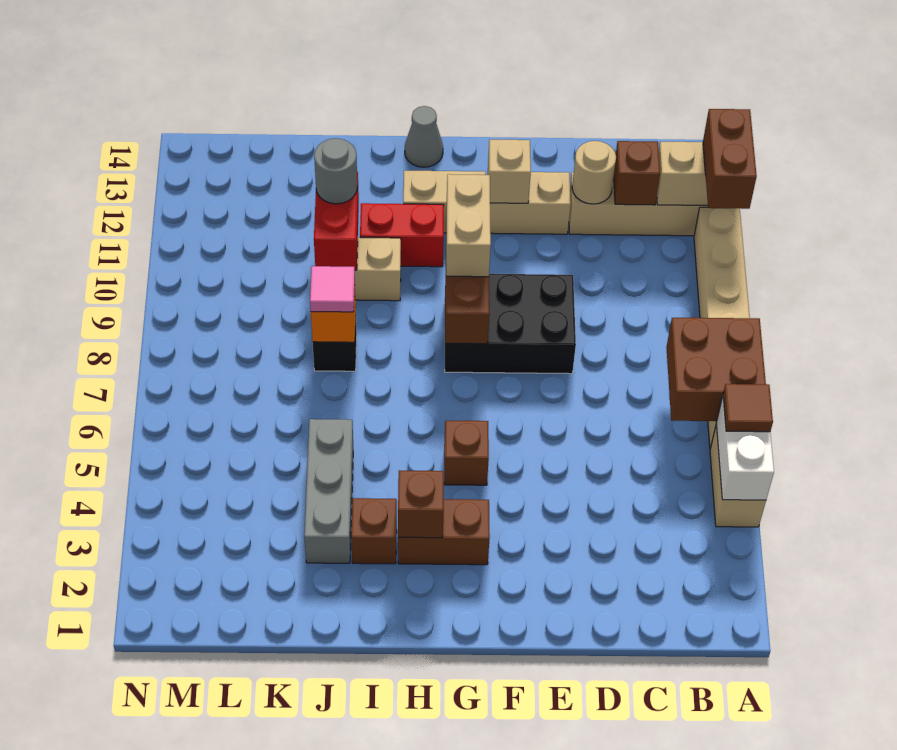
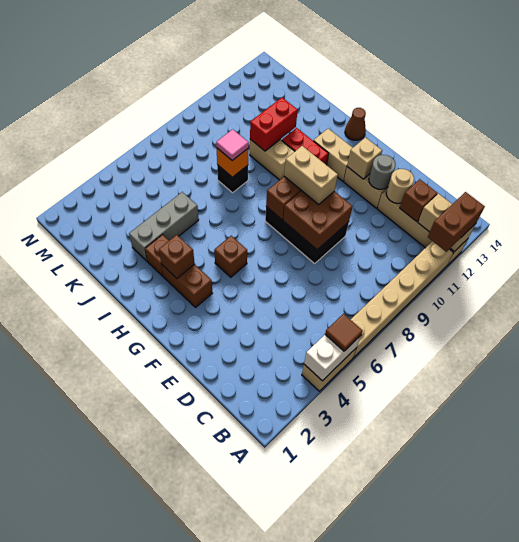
brown 2x2 brick [666,318,766,421] -> brown 2x2 brick moved to [283,191,353,250]
tan 1x2 brick [446,174,491,277] -> tan 1x2 brick turned to [284,146,338,204]
grey 1x1 cone [405,106,443,167] -> brown 1x1 cone [345,108,366,140]
grey 1x1 round brick [314,138,357,204] -> grey 1x1 round brick moved to [369,155,396,189]

